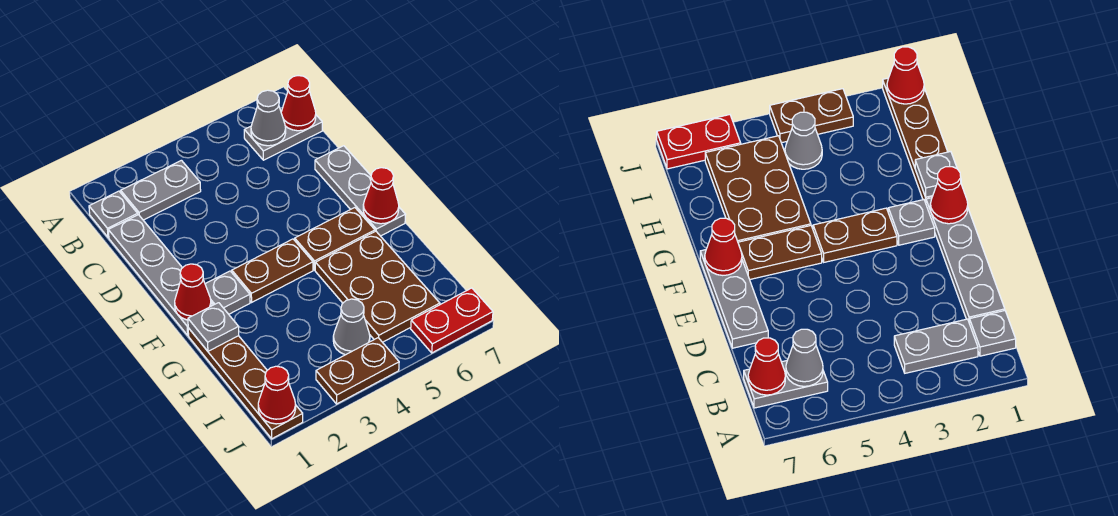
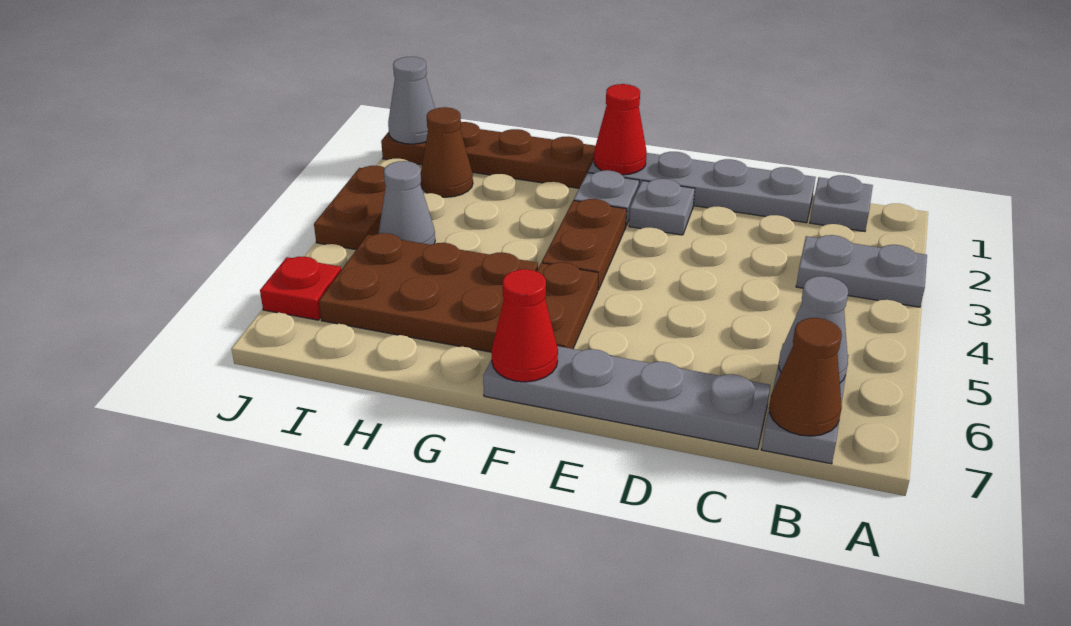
grey 1x2 plate [121,160,201,220] -> grey 1x2 plate turned to [796,235,927,307]
red 1x1 cone [281,76,316,131] -> brown 1x1 cone [769,318,842,436]
grey 1x3 plate [315,146,406,236] -> grey 1x4 plate [483,346,770,449]
grey 1x1 plate [188,303,239,351] -> grey 1x1 plate moved to [629,179,695,235]
none -> brown 1x1 cone [421,107,473,197]
red 1x1 cone [258,366,296,424] -> grey 1x1 cone [388,57,435,144]
red 1x2 plate [411,288,493,353] -> red 1x1 plate [260,257,341,320]

